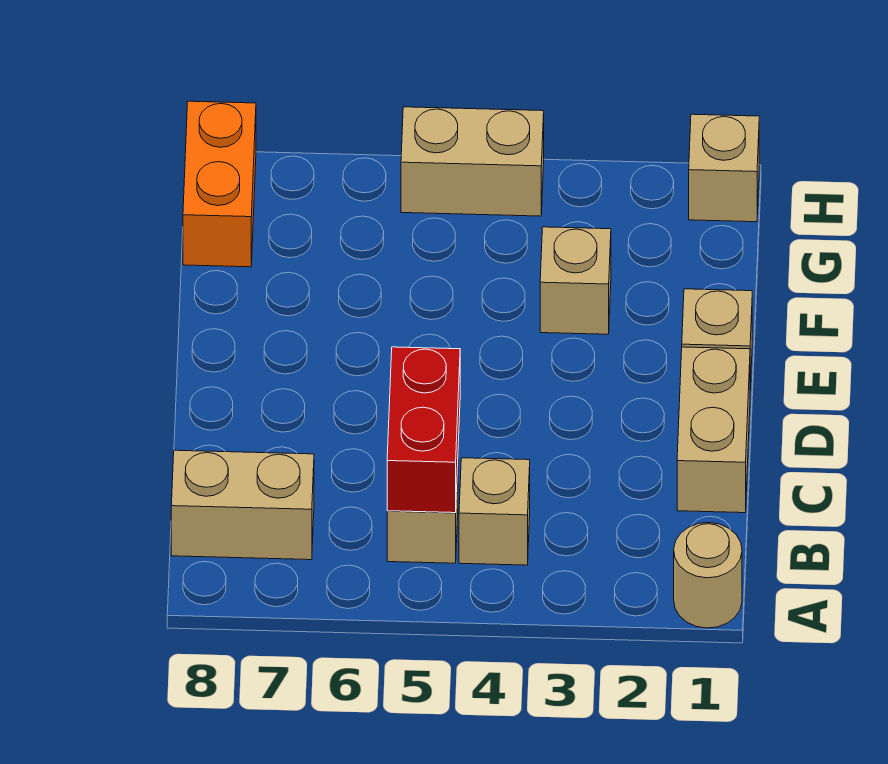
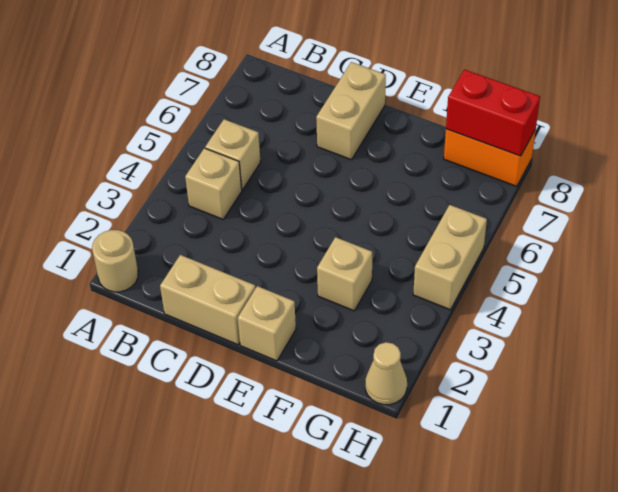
red 1x2 brick [387,347,460,513] -> red 1x2 brick moved to [446,70,540,156]
tan 1x2 brick [171,450,314,560] -> tan 1x2 brick moved to [316,62,386,160]
tan 1x1 brick [689,114,759,222] -> tan 1x1 cone [365,342,407,405]

